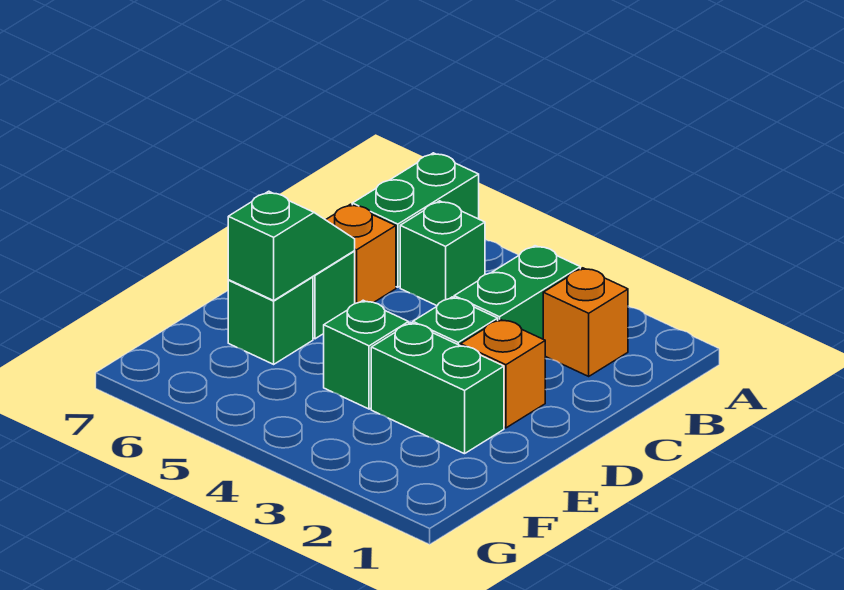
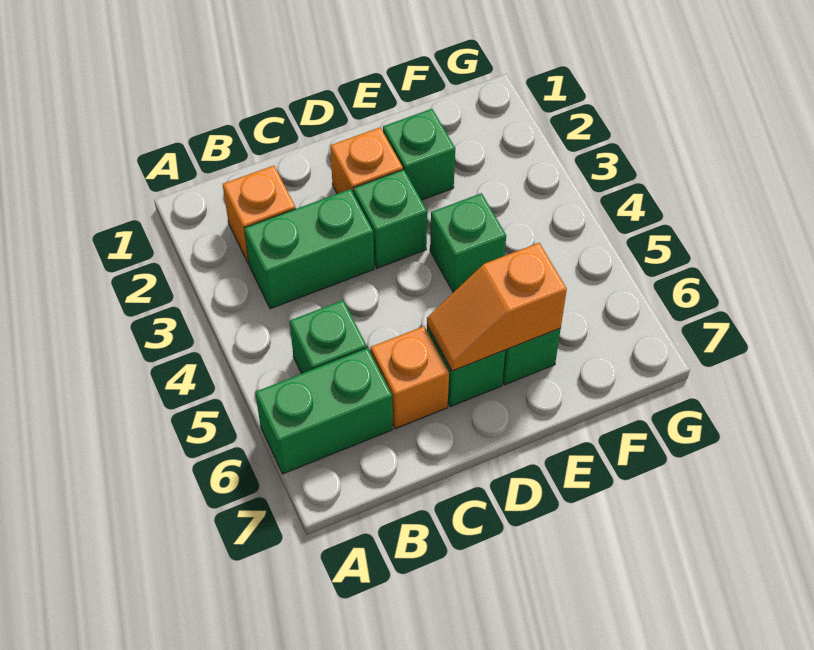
green 1x2 slope [228,191,355,301] -> orange 1x2 slope [427,243,567,371]
green 1x2 brick [371,323,504,454] -> green 1x1 brick [383,109,455,200]

